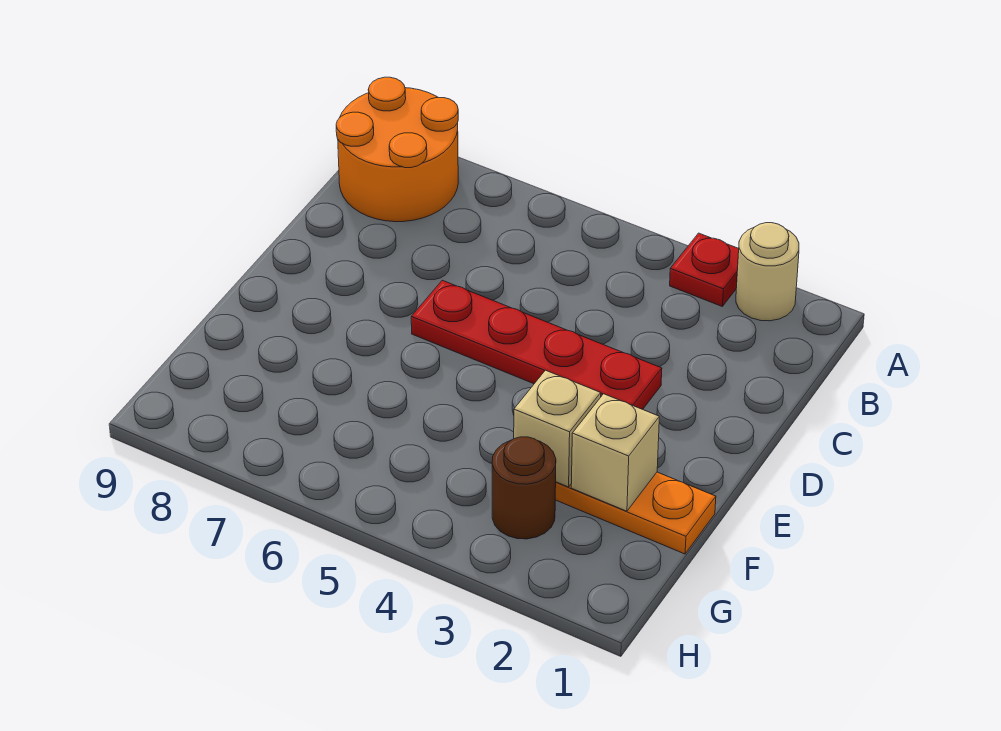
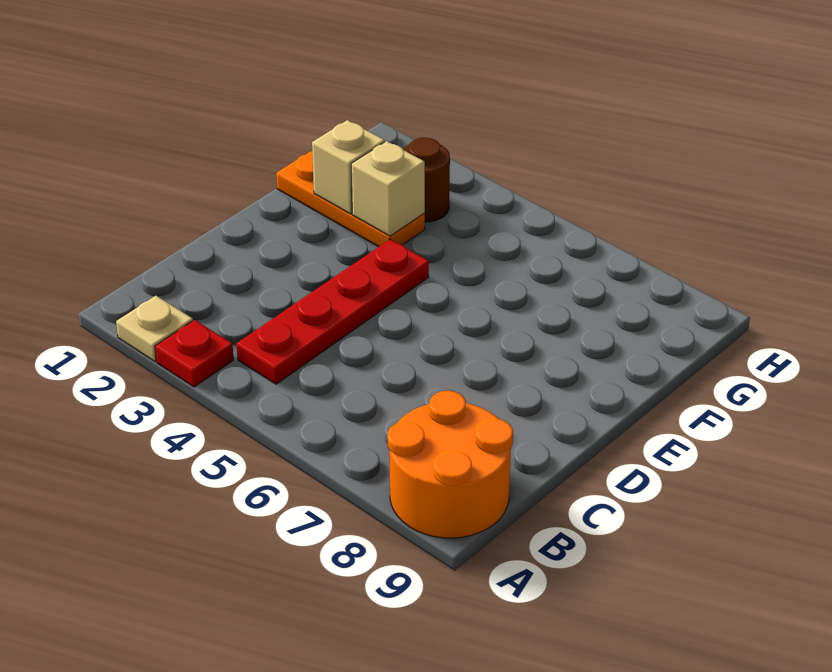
tan 1x1 round brick [736,223,799,321] -> tan 1x1 plate [116,296,193,361]
red 1x4 plate [411,280,662,409] -> red 1x4 plate turned to [236,239,429,384]

